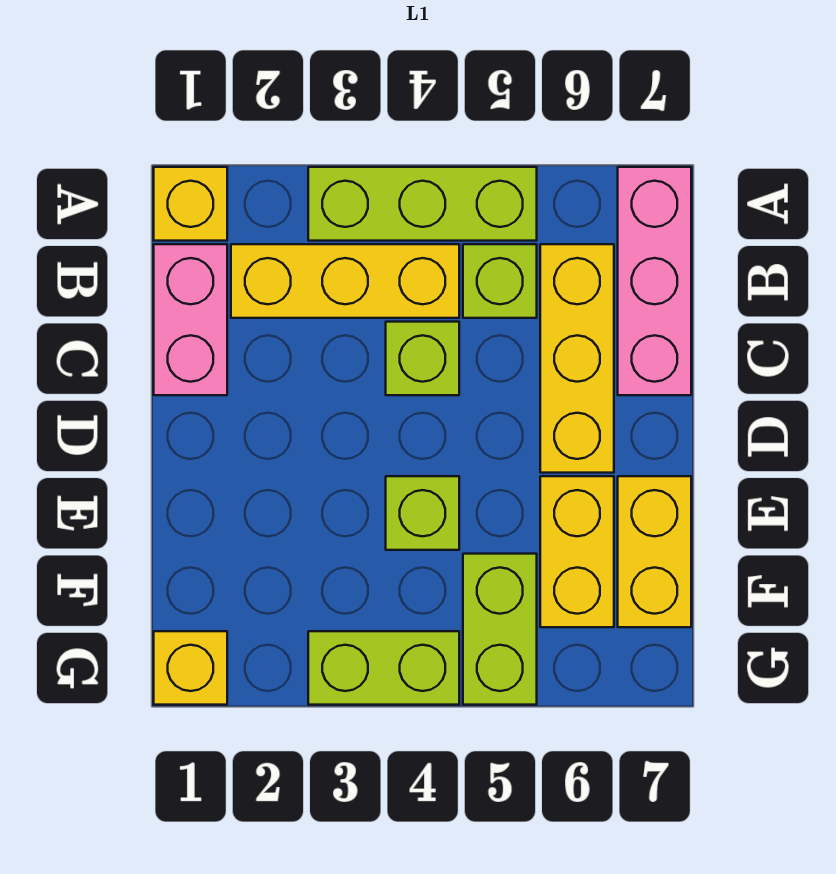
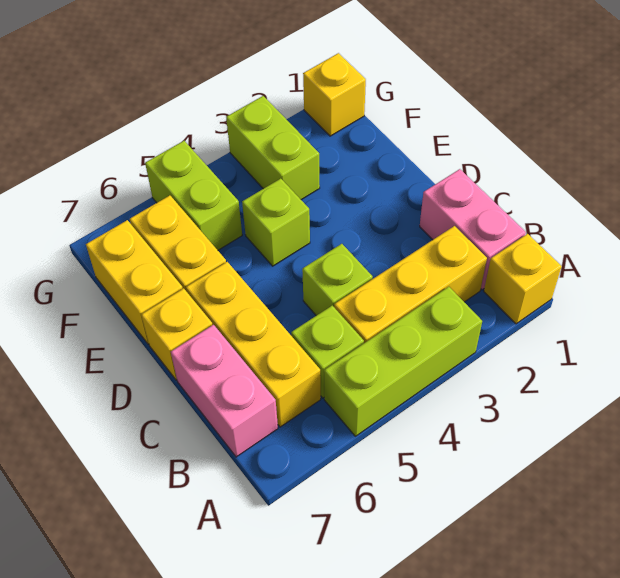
pink 1x3 brick [618,167,691,395] -> pink 1x2 brick [171,325,278,457]
none -> yellow 1x1 brick [141,288,212,380]
lime 1x2 brick [308,631,459,705] -> lime 1x2 brick turned to [226,96,320,200]

